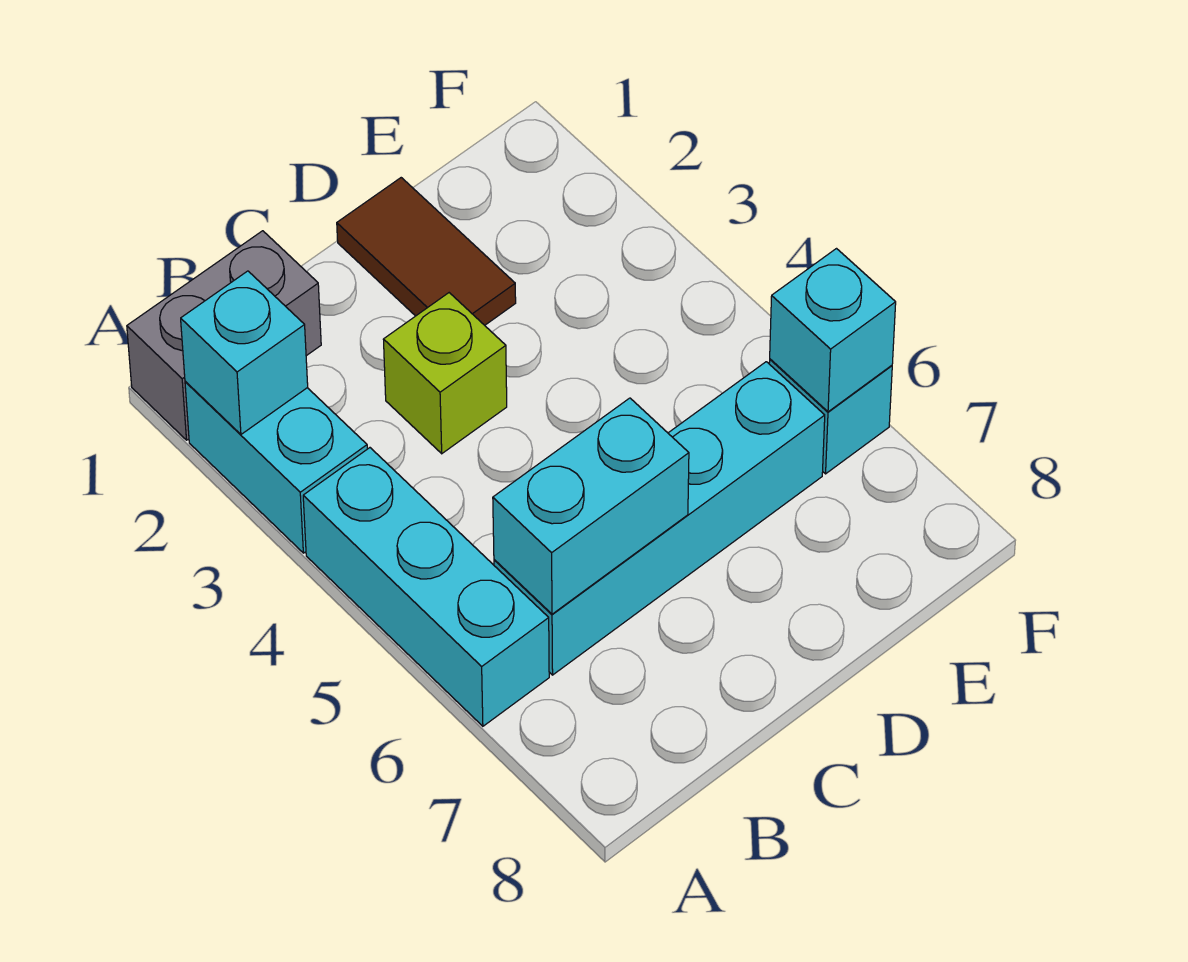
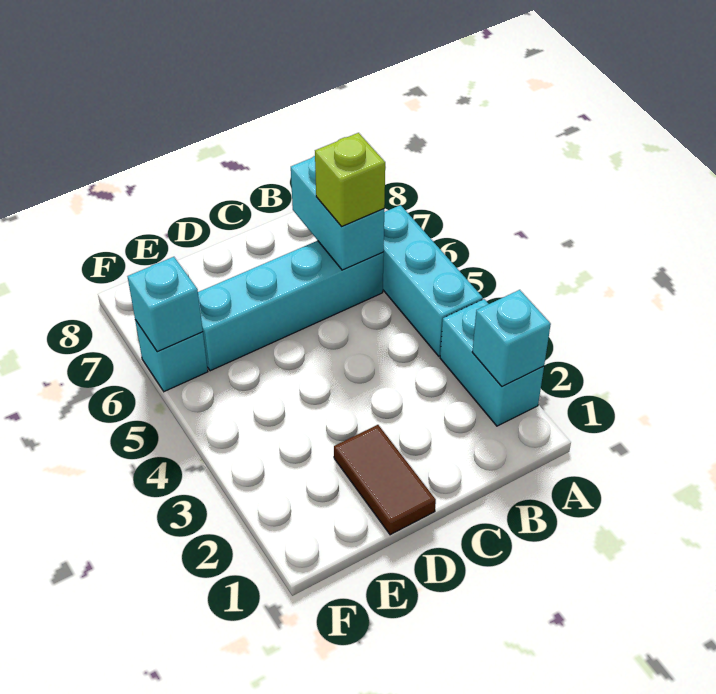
grey 1x2 brick [127,231,321,440] -> none
cyan 1x2 brick [493,398,689,614] -> cyan 1x2 brick turned to [291,156,384,270]
lime 1x1 brick [383,293,507,454] -> lime 1x1 brick moved to [315,133,385,227]

